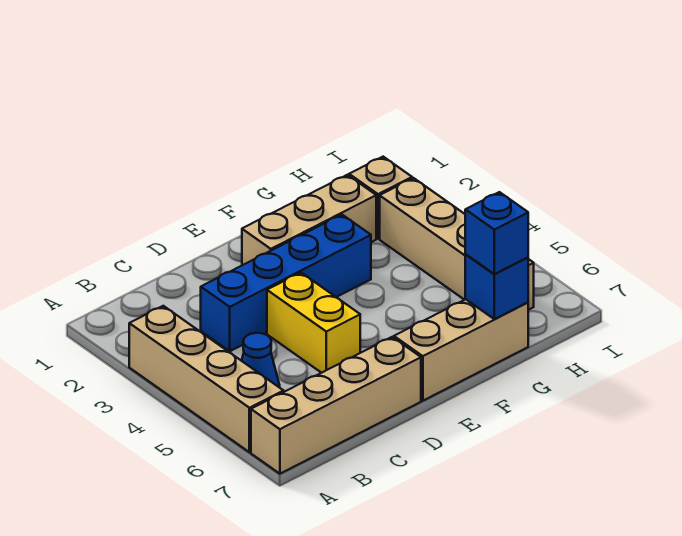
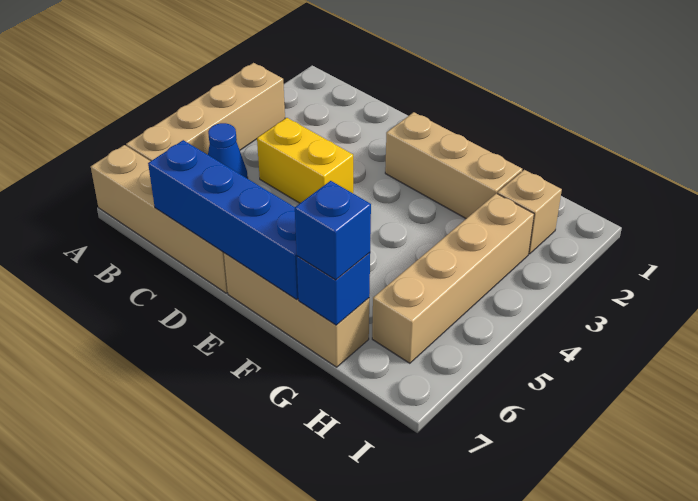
blue 1x4 brick [201,215,371,351] -> blue 1x4 brick moved to [148,140,298,300]
yellow 1x2 brick [267,273,360,373] -> yellow 1x2 brick turned to [257,118,353,203]

